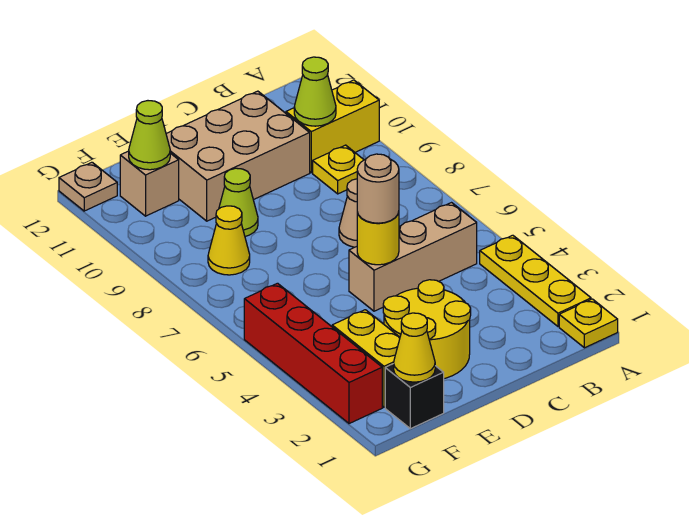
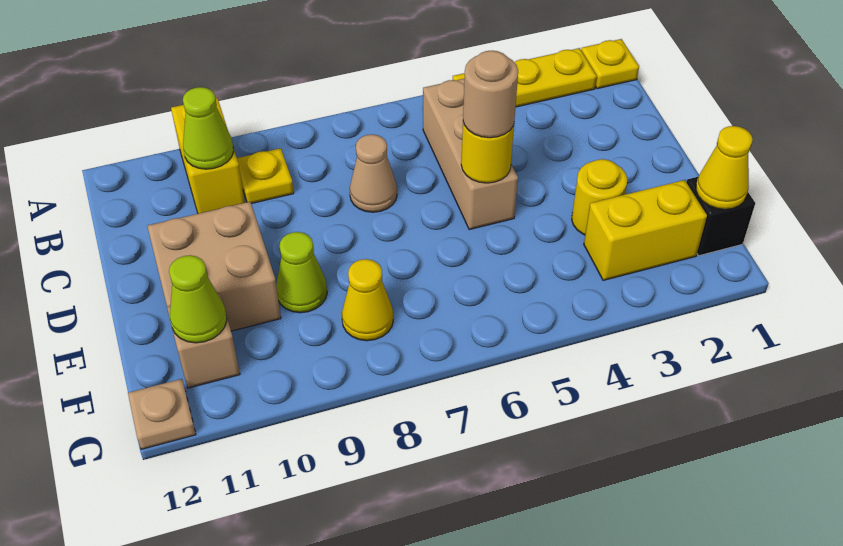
tan 2x3 brick [166,91,310,221] -> tan 2x2 brick [147,202,281,331]
yellow 2x2 round brick [383,280,471,379] -> yellow 1x1 round brick [572,159,627,235]
red 1x4 brick [244,283,382,424] -> none

